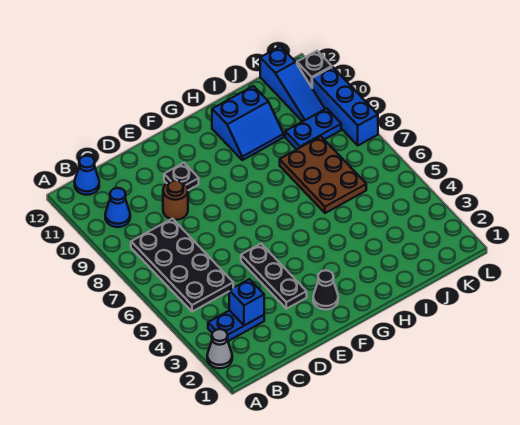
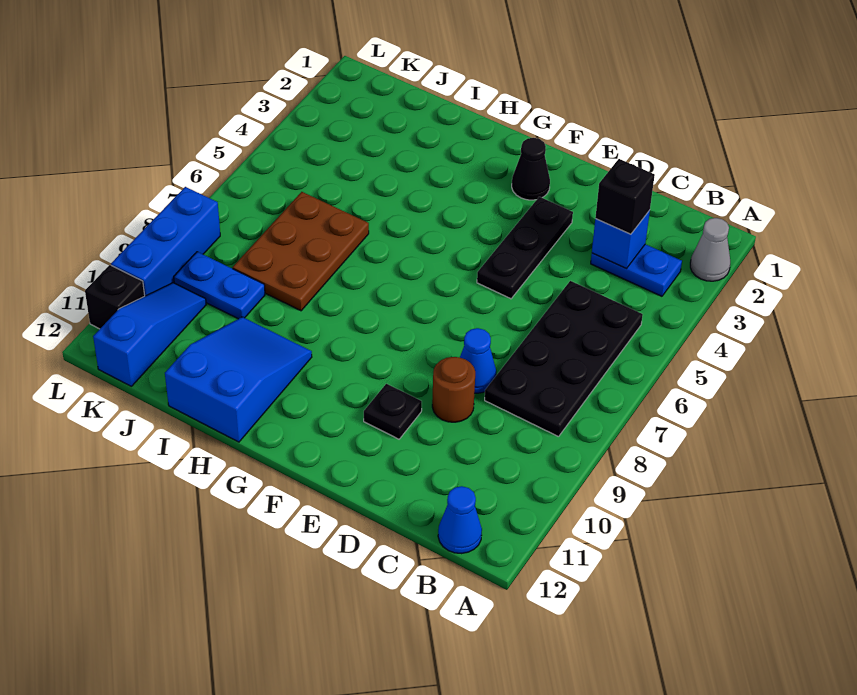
blue 1x1 cone [105,188,130,227] -> blue 1x1 cone moved to [460,328,496,393]
none -> black 1x1 brick [595,159,655,234]
blue 2x2 slope [212,86,284,160] -> blue 2x3 slope [165,317,312,442]

